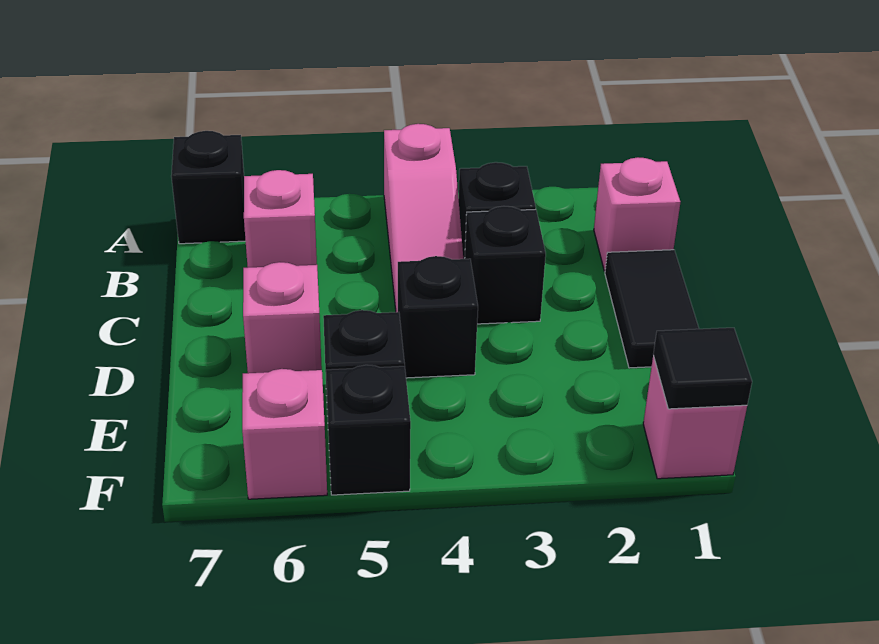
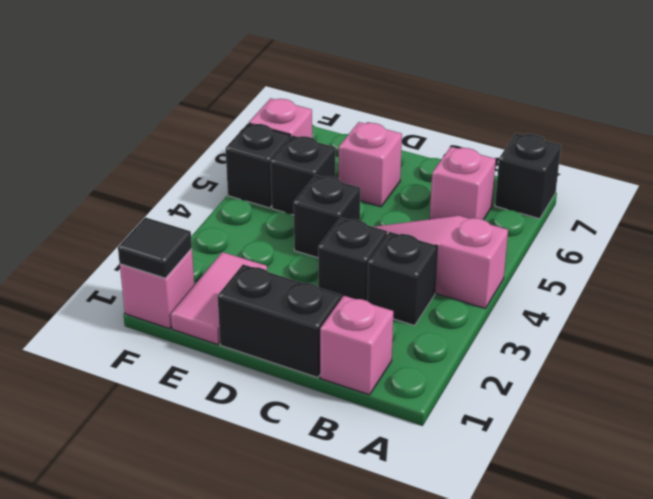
black 1x2 tile [605,250,699,368] -> black 1x2 brick [218,264,341,378]
none -> pink 1x2 tile [171,252,267,345]

